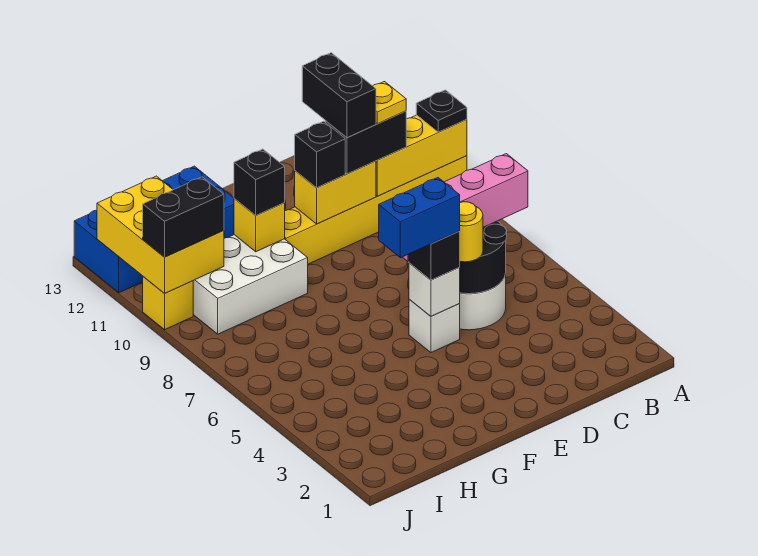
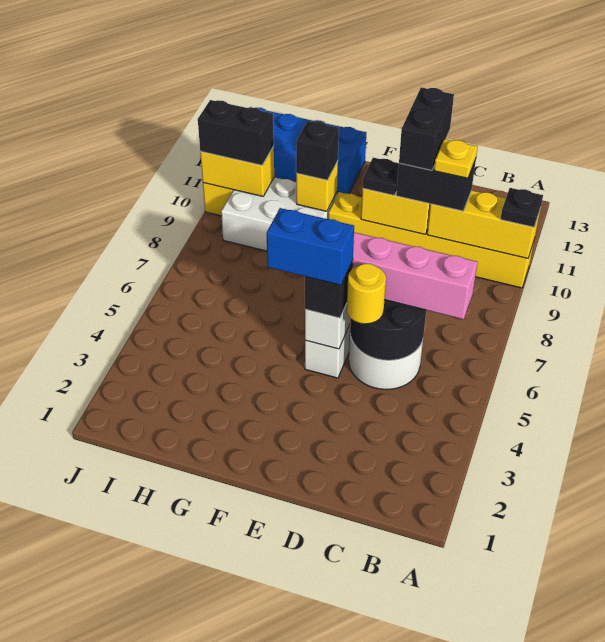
black 1x1 brick [295,121,345,188] -> black 1x1 plate [363,158,399,195]
yellow 2x3 brick [97,176,224,294] -> yellow 1x2 brick [200,147,274,196]

